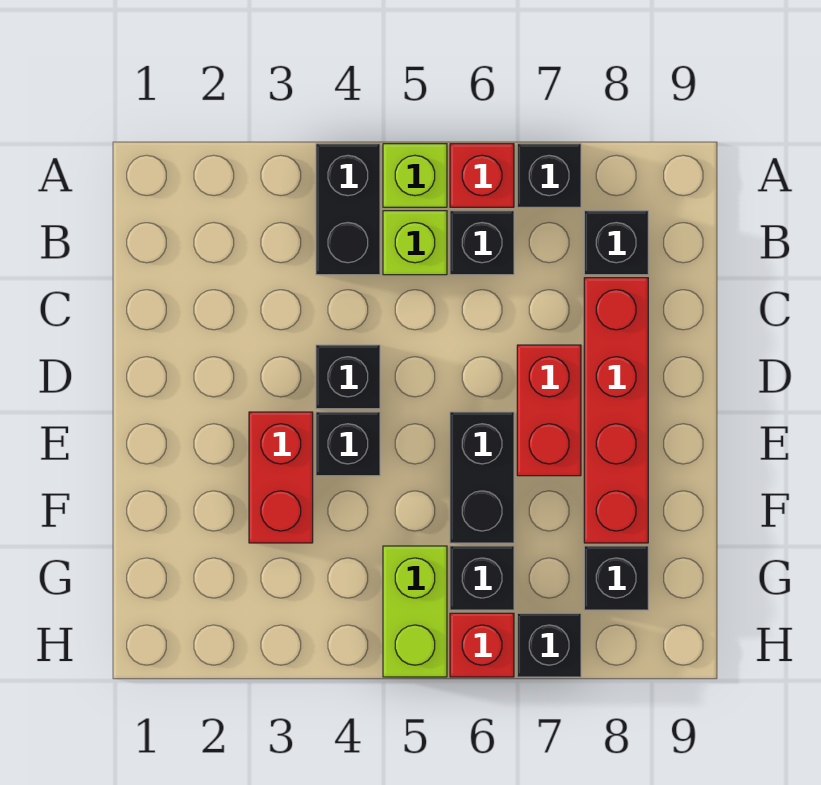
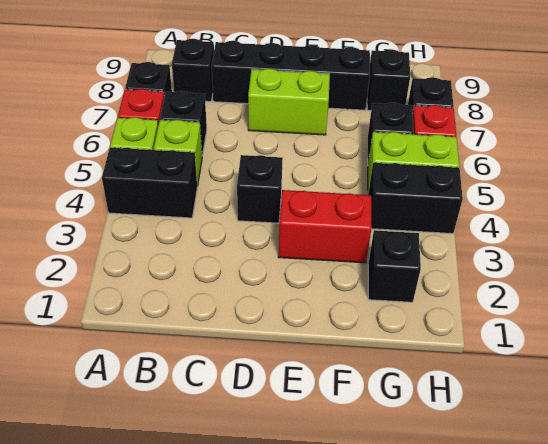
red 1x4 brick [584,278,648,543] -> black 1x4 brick [212,41,370,110]
red 1x2 brick [517,345,581,476] -> lime 1x2 brick [248,68,330,135]
black 1x1 brick [316,412,380,476] -> black 1x1 brick moved to [368,230,421,302]
black 1x2 brick [450,412,514,543] -> black 1x2 brick moved to [368,163,463,234]

